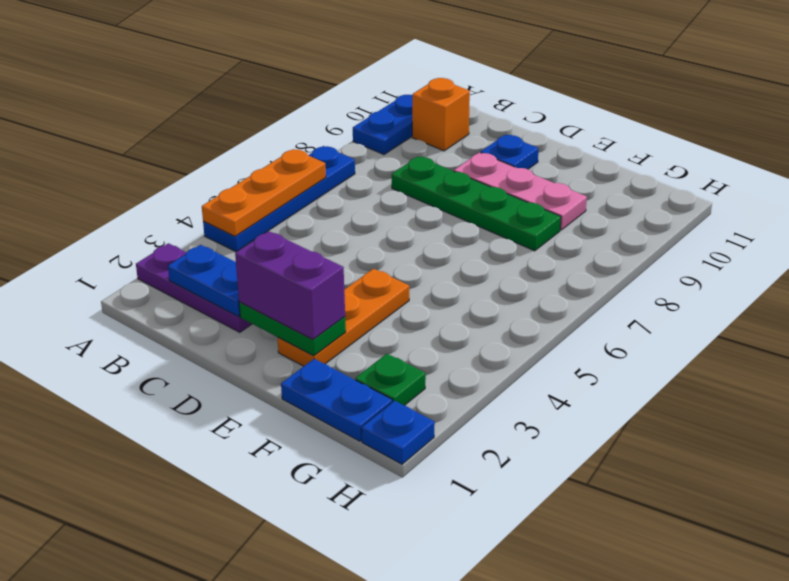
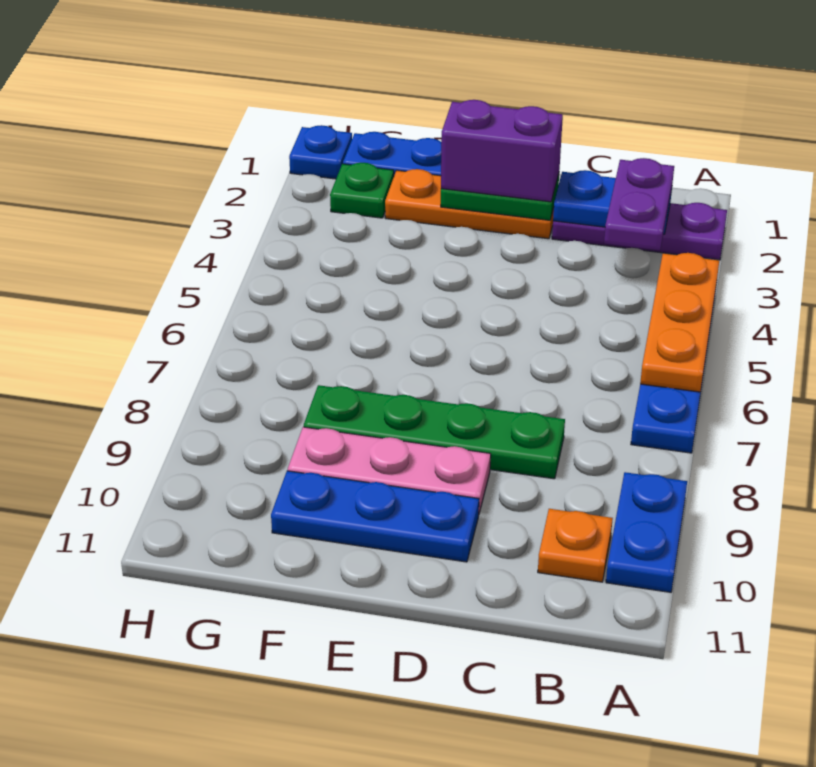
none -> purple 1x2 plate [604,158,674,251]
orange 1x1 brick [412,78,470,151] -> orange 1x1 plate [538,509,613,582]
blue 1x1 plate [481,135,539,169] -> blue 1x3 plate [271,471,479,562]
orange 1x3 plate [278,269,409,366] -> orange 1x3 plate turned to [385,169,554,239]

